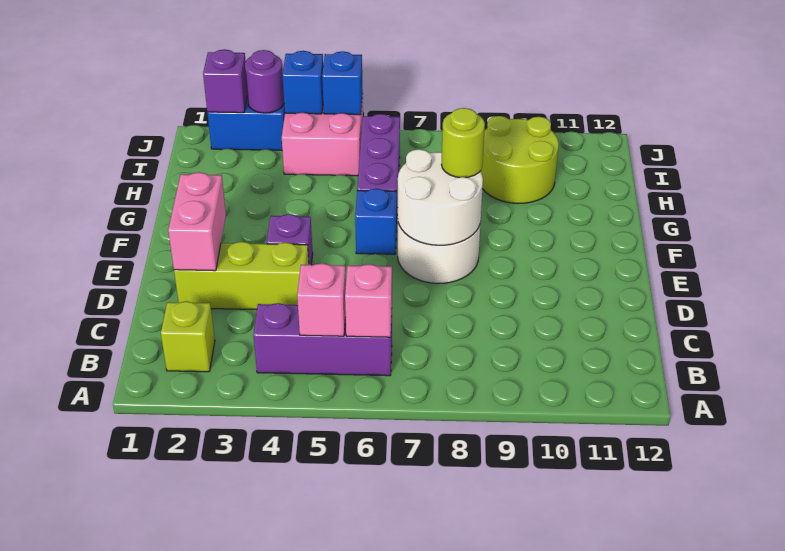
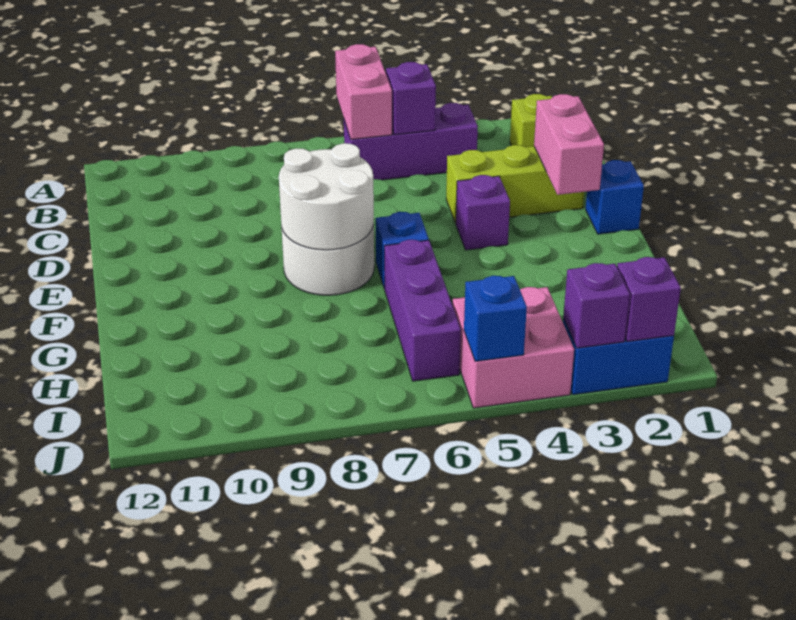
pink 1x1 brick [297,263,346,336] -> purple 1x1 brick [386,62,436,135]
pink 1x1 brick [345,264,392,337] -> pink 1x2 brick [335,44,392,140]
lime 1x1 round brick [442,108,485,177] -> none
lime 2x2 round brick [481,116,559,204] -> none
purple 1x1 round brick [245,50,284,113] -> purple 1x1 brick [563,263,630,348]
blue 1x1 brick [283,51,323,114] -> blue 1x1 brick moved to [586,160,644,234]

